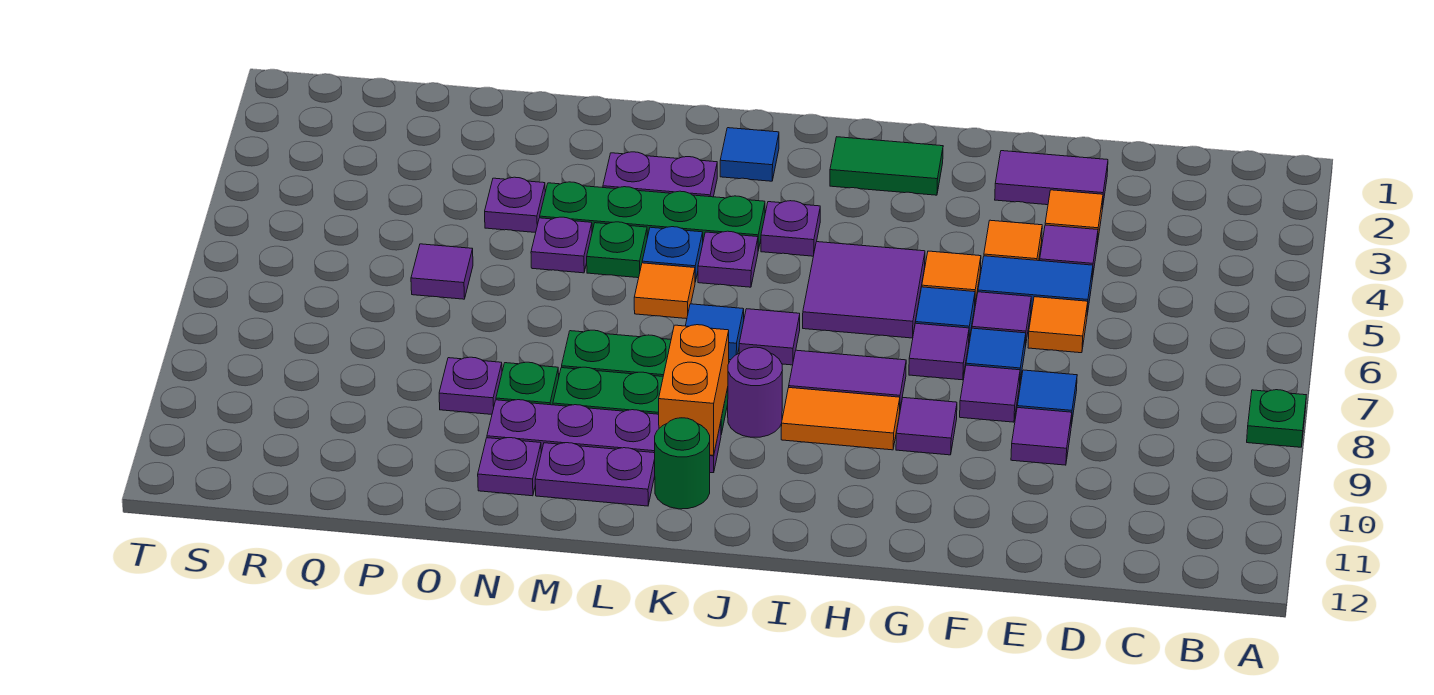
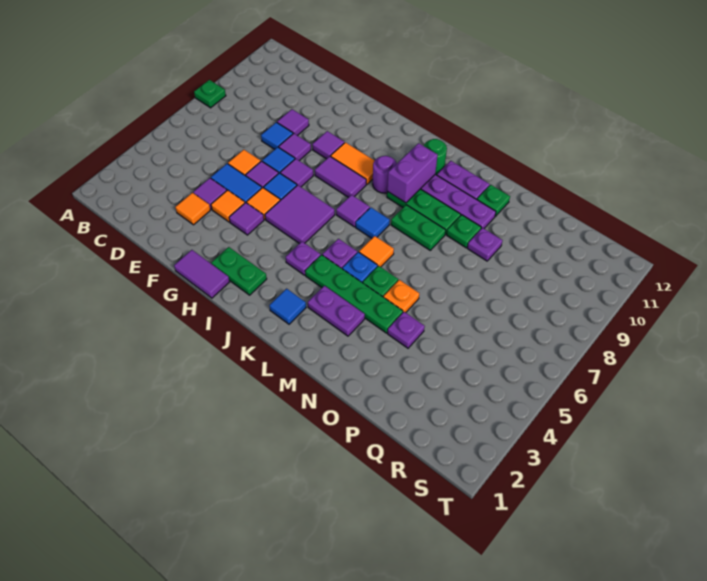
purple 1x2 tile [995,151,1108,209] -> purple 1x2 tile moved to [174,250,229,298]
green 1x2 tile [830,137,943,195] -> green 1x2 plate [212,247,267,295]
orange 1x2 brick [659,325,729,455] -> purple 1x2 brick [387,143,438,203]
purple 1x1 plate [531,217,592,273] -> orange 1x1 plate [384,280,419,313]
purple 1x1 plate [478,438,541,496] -> green 1x1 plate [477,185,510,216]
purple 1x1 tile [411,244,473,299] -> purple 1x1 tile moved to [229,203,264,235]

